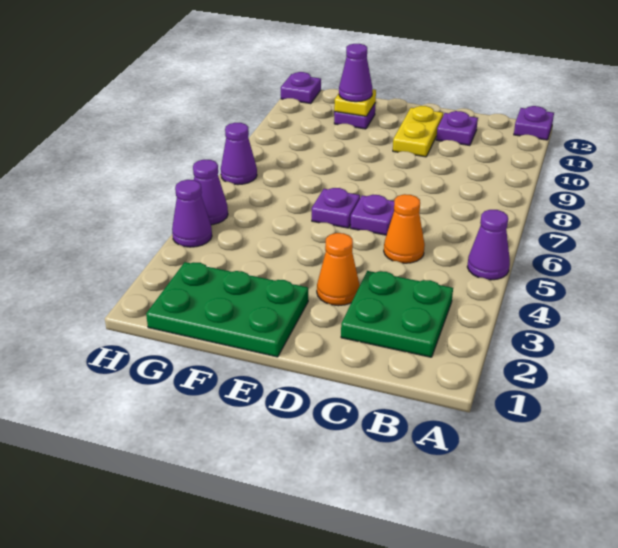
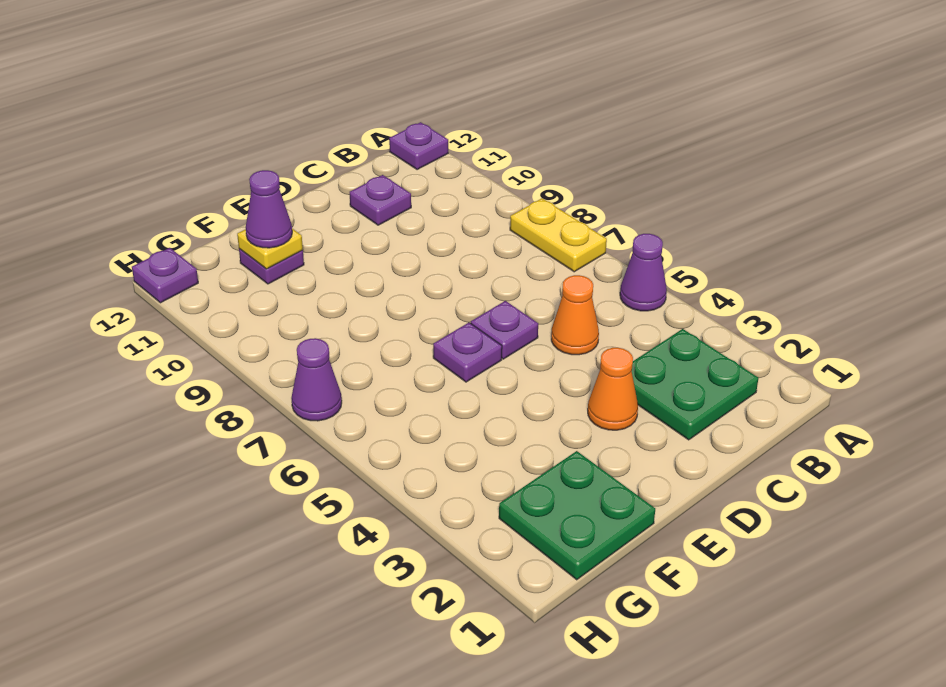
yellow 1x2 plate [393,106,443,157] -> yellow 1x2 plate moved to [510,198,607,272]
green 2x3 plate [146,262,308,357] -> green 2x2 plate [499,451,655,580]
purple 1x1 cone [172,180,212,247] -> none
purple 1x1 cone [193,160,228,225] -> none

